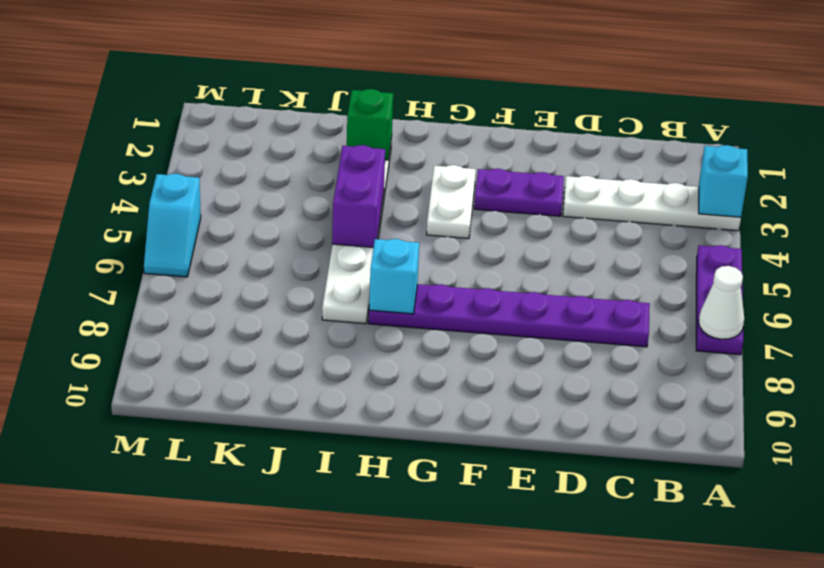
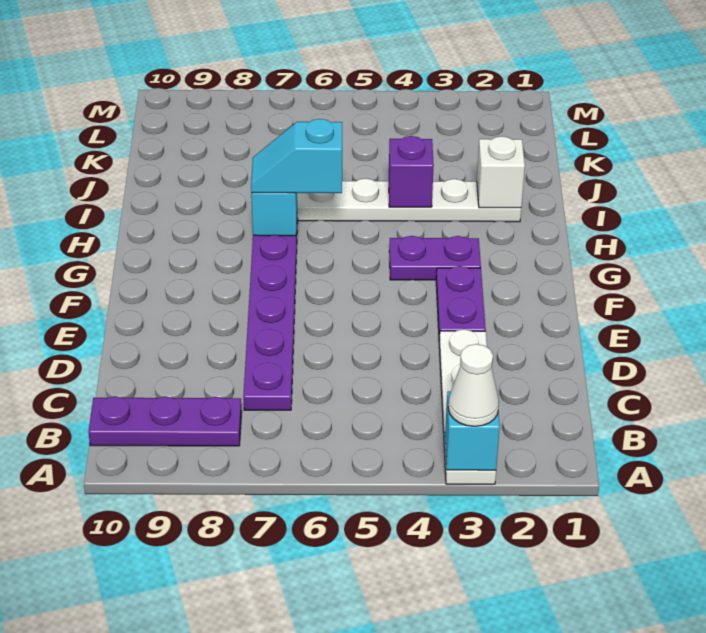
purple 1x3 plate [696,245,743,355] -> purple 1x3 plate moved to [88,396,242,446]
white 1x1 cone [699,266,744,339] -> white 1x1 cone moved to [448,344,499,426]
white 1x2 plate [427,165,476,239] -> purple 1x2 plate [389,236,481,280]
green 1x1 brick [347,89,393,160] -> white 1x1 brick [477,136,525,208]
purple 1x2 brick [332,145,385,247] -> purple 1x1 brick [389,136,434,207]
cyan 1x2 slope [144,174,201,277] -> cyan 1x2 slope moved to [251,119,342,193]

